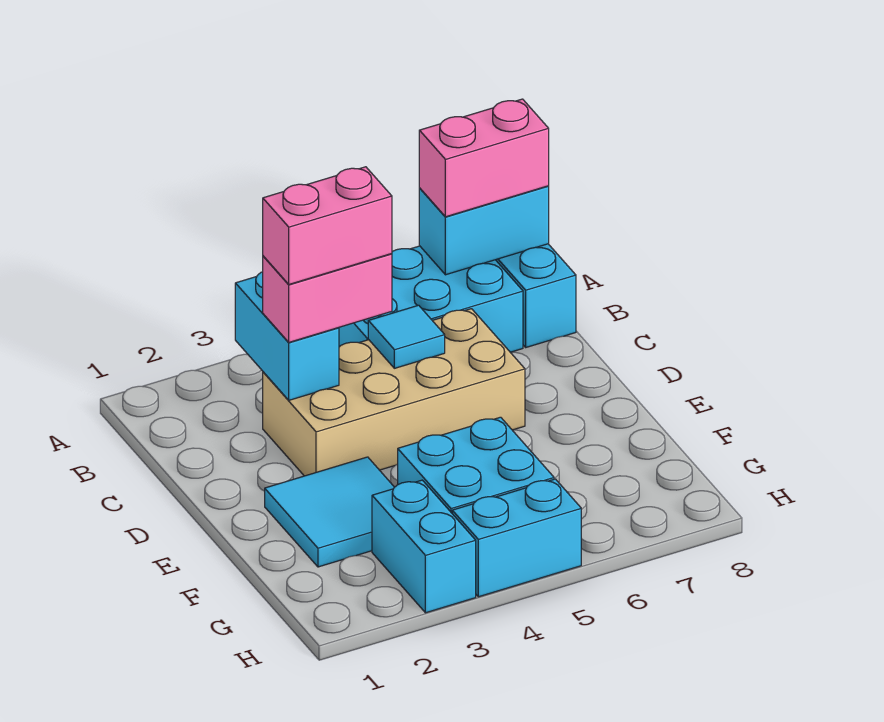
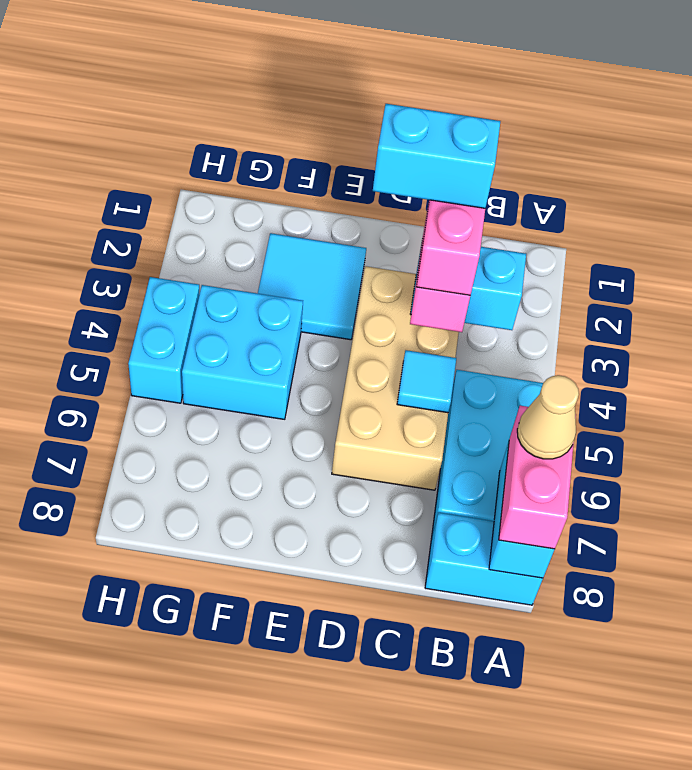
none -> tan 1x1 cone [517,375,579,459]
cyan 1x2 brick [372,480,476,613] -> cyan 1x2 brick moved to [373,104,500,208]

